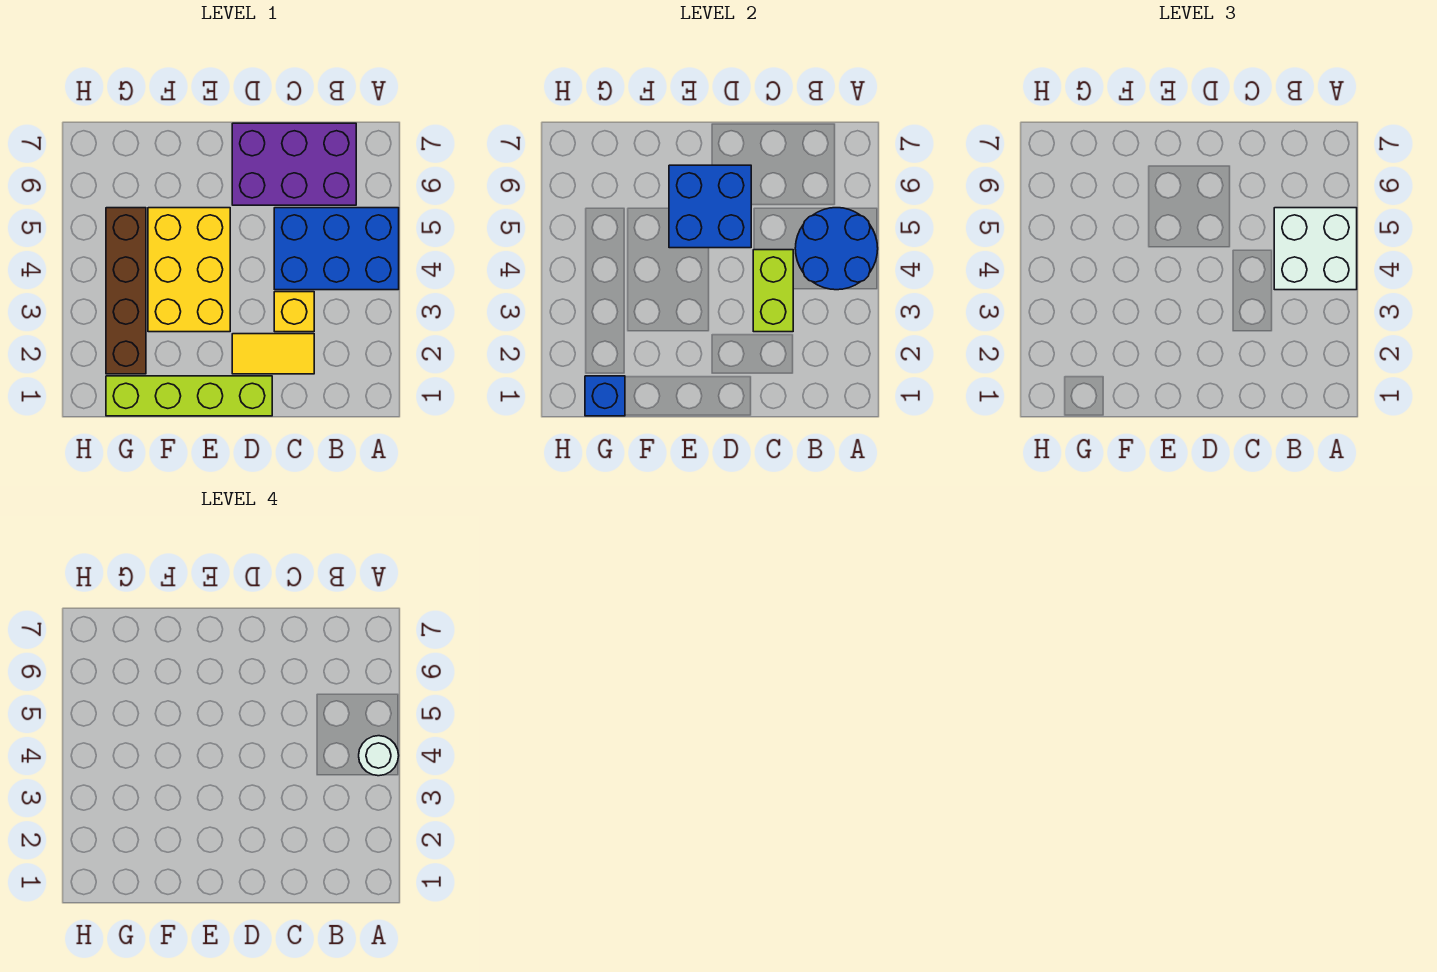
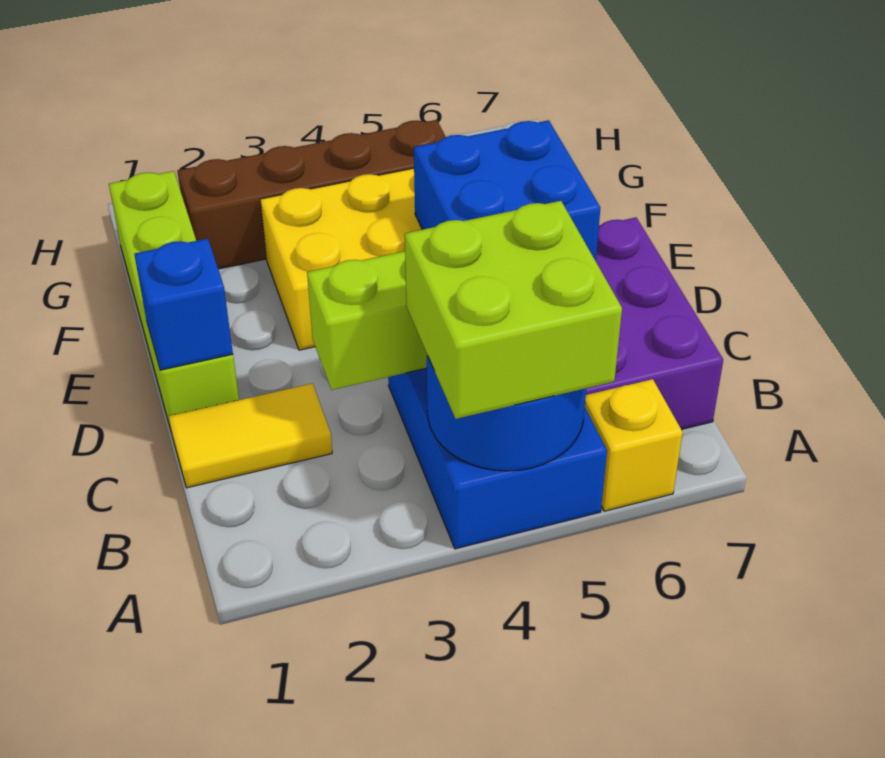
white 2x2 brick [1274,208,1357,290] -> lime 2x2 brick [405,201,622,419]
white 1x1 round brick [359,736,399,776] -> none
yellow 1x2 tile [232,334,314,374] -> yellow 1x2 tile turned to [169,384,332,488]
yellow 1x1 brick [274,292,314,332] -> yellow 1x1 brick moved to [585,379,683,511]
blue 1x1 brick [585,376,625,416] -> blue 1x1 brick moved to [134,239,233,370]

